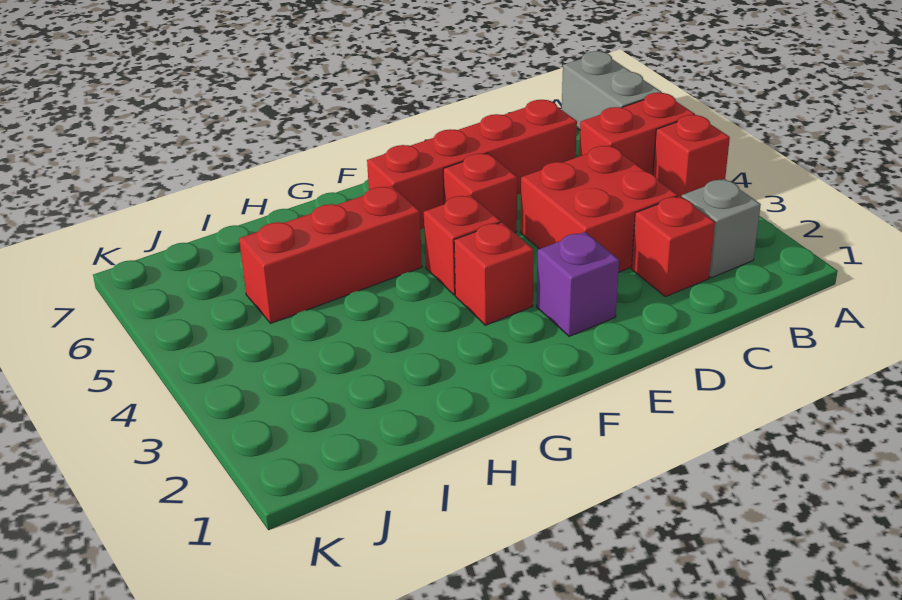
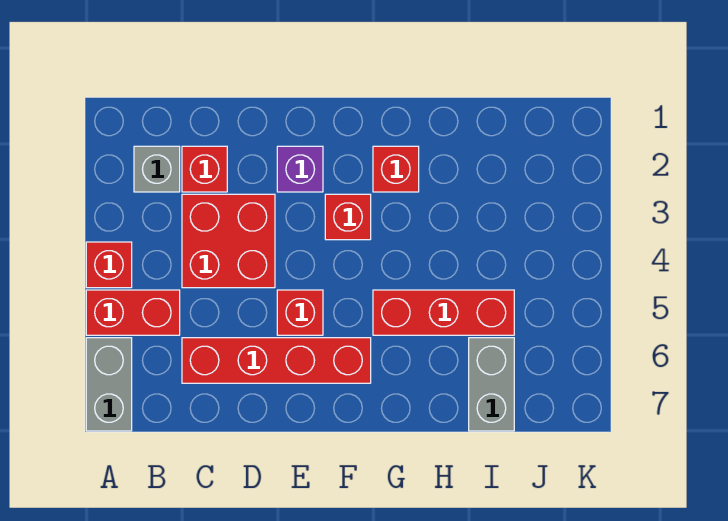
red 1x1 brick [424,195,501,295] -> red 1x1 brick moved to [373,146,419,192]
none -> grey 1x2 brick [469,338,514,431]

